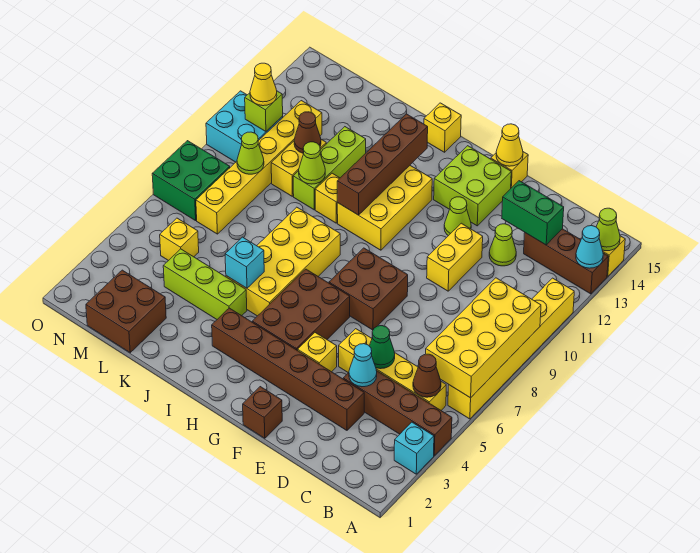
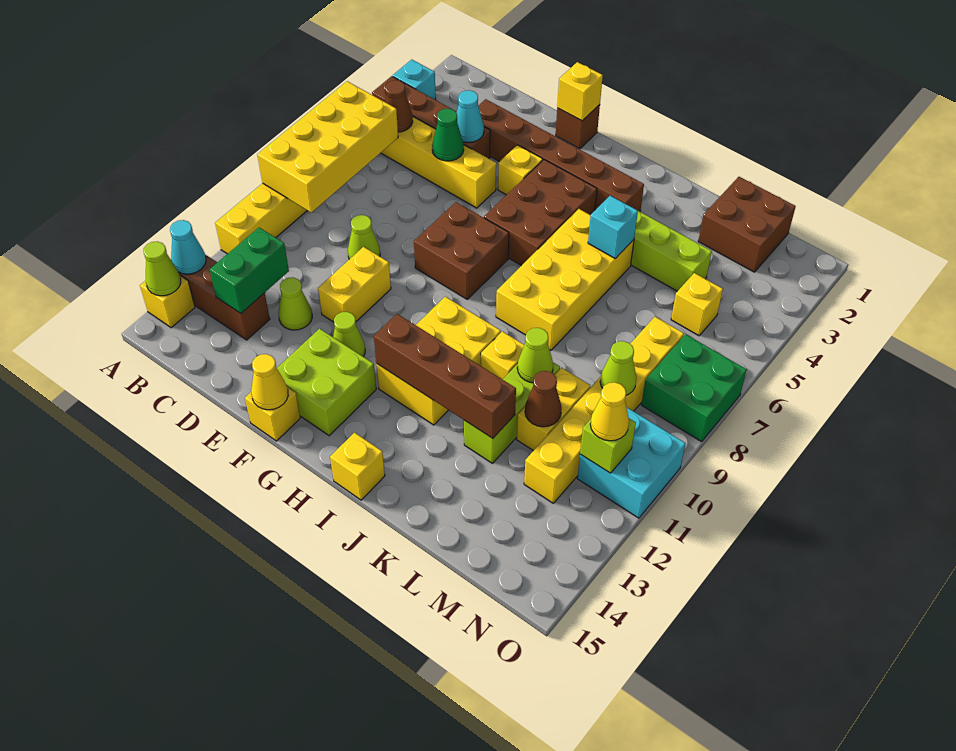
green 1x2 brick [502,181,564,245] -> green 1x2 brick turned to [210,228,289,313]
none -> lime 1x1 cone [348,215,380,259]
none -> yellow 1x1 brick [557,62,603,121]
brown 1x4 brick [337,114,428,215] -> brown 1x4 brick turned to [374,314,516,438]

